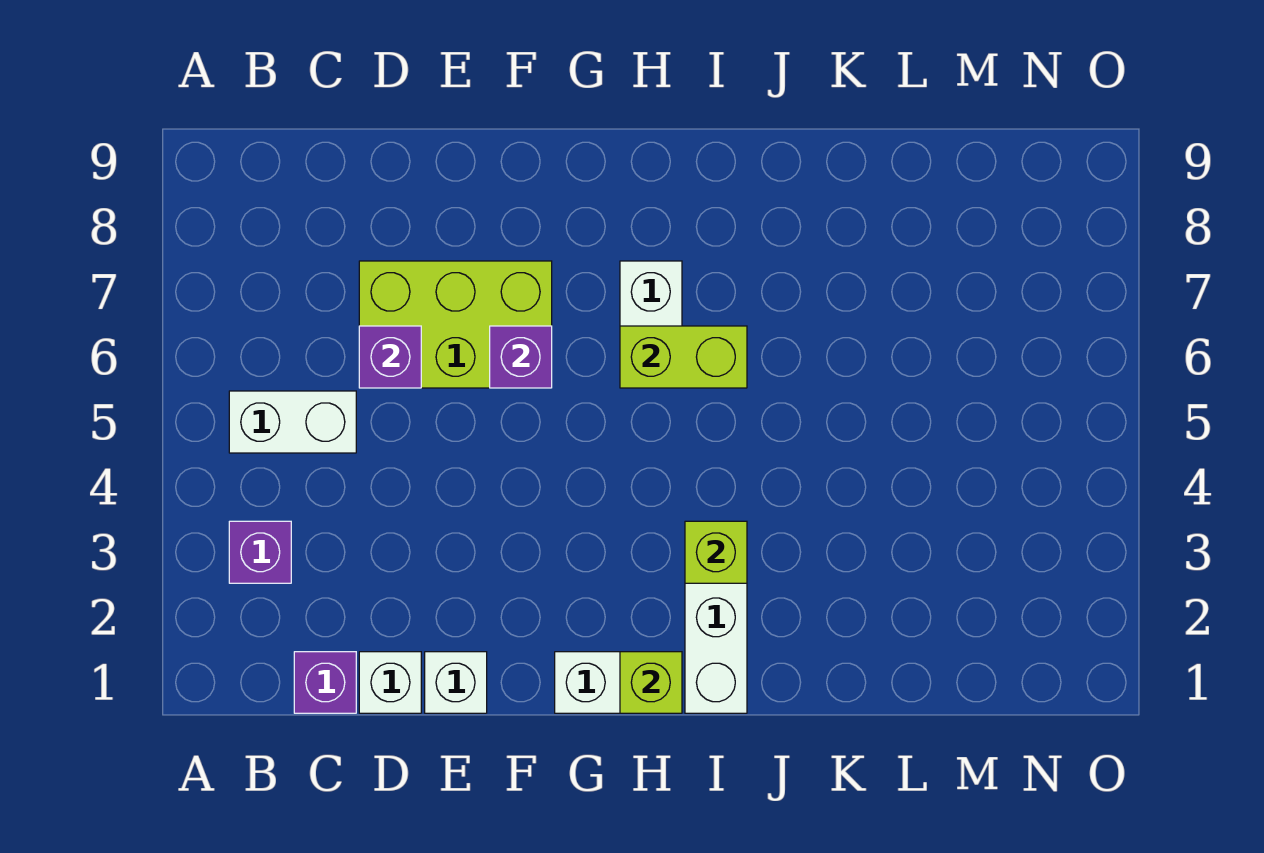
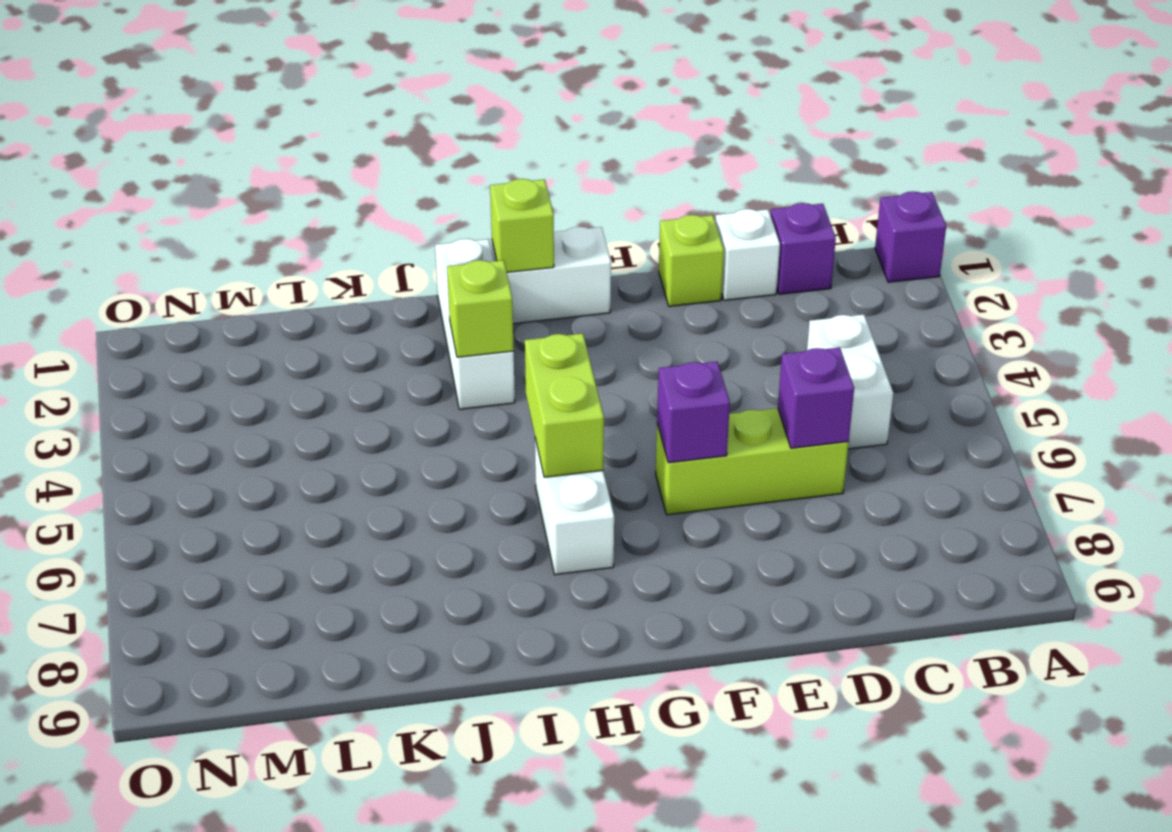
purple 1x1 brick [229,521,291,583] -> purple 1x1 brick moved to [875,191,946,282]
white 1x2 brick [229,391,356,453] -> white 1x2 brick turned to [807,315,893,449]
lime 2x3 brick [359,261,552,388] -> lime 1x3 brick [656,408,849,515]
white 1x1 brick [425,652,487,713] -> lime 1x1 brick [659,215,724,306]
lime 1x2 brick [620,326,747,388] -> lime 1x2 brick turned to [525,334,604,477]

